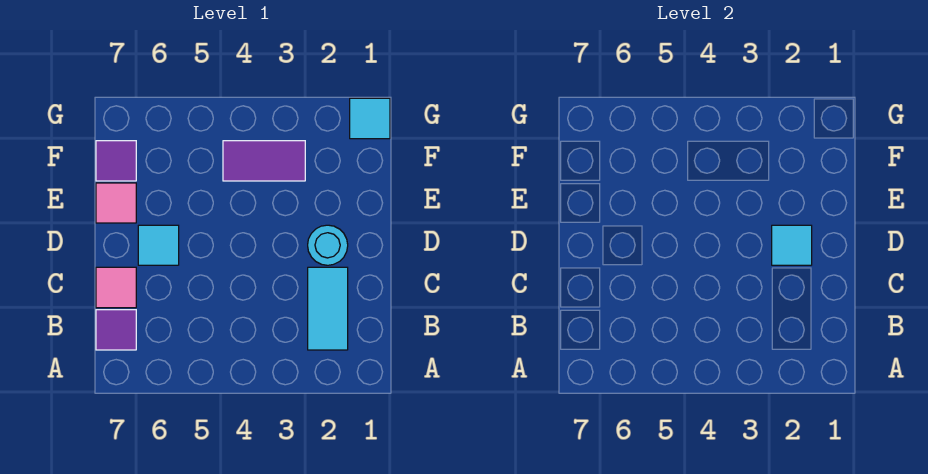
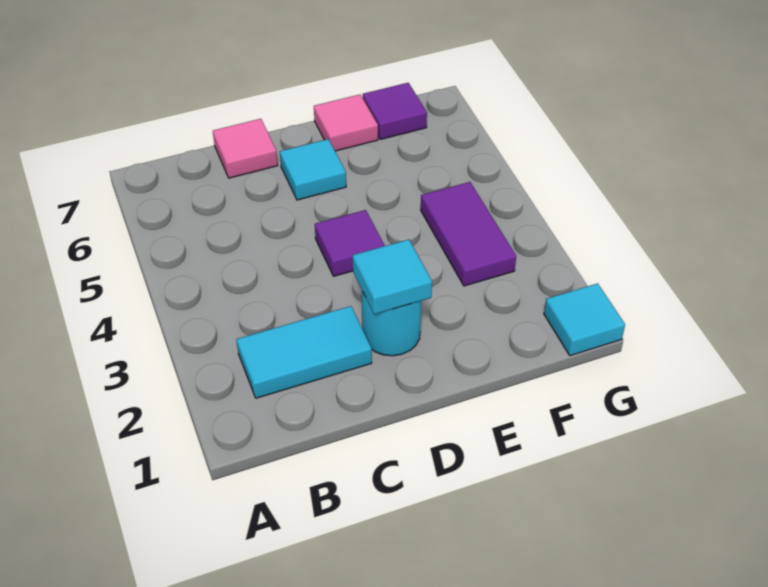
purple 1x1 tile [96,310,136,350] -> purple 1x1 tile moved to [315,210,385,276]

